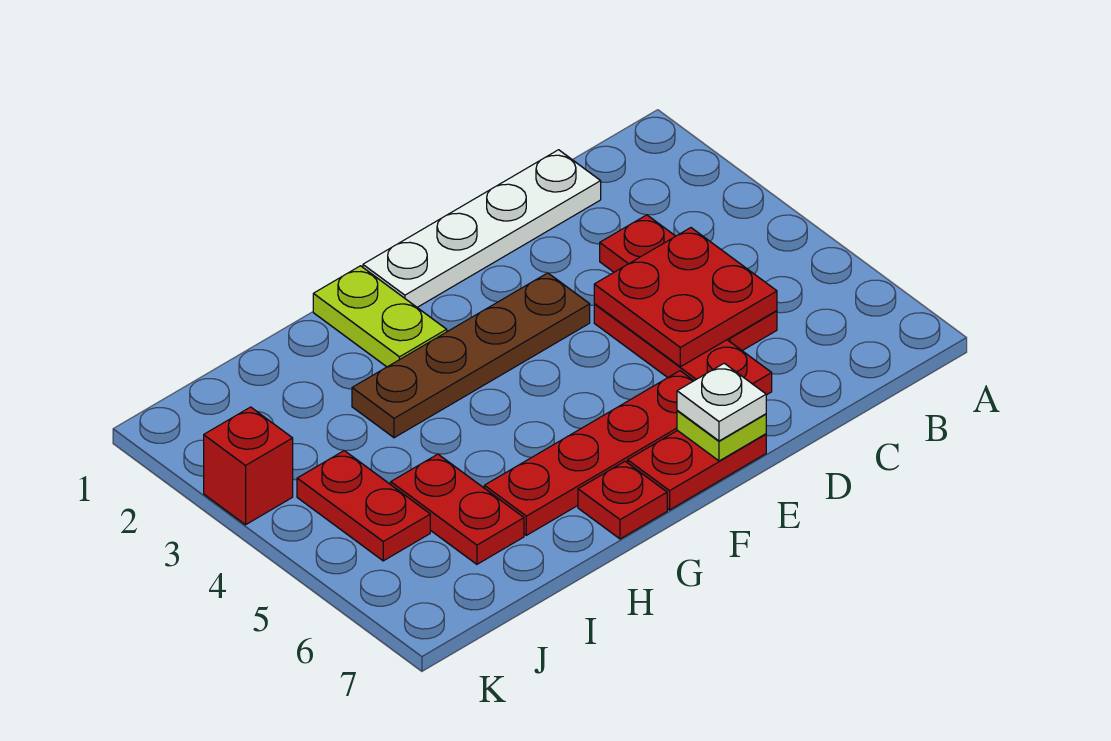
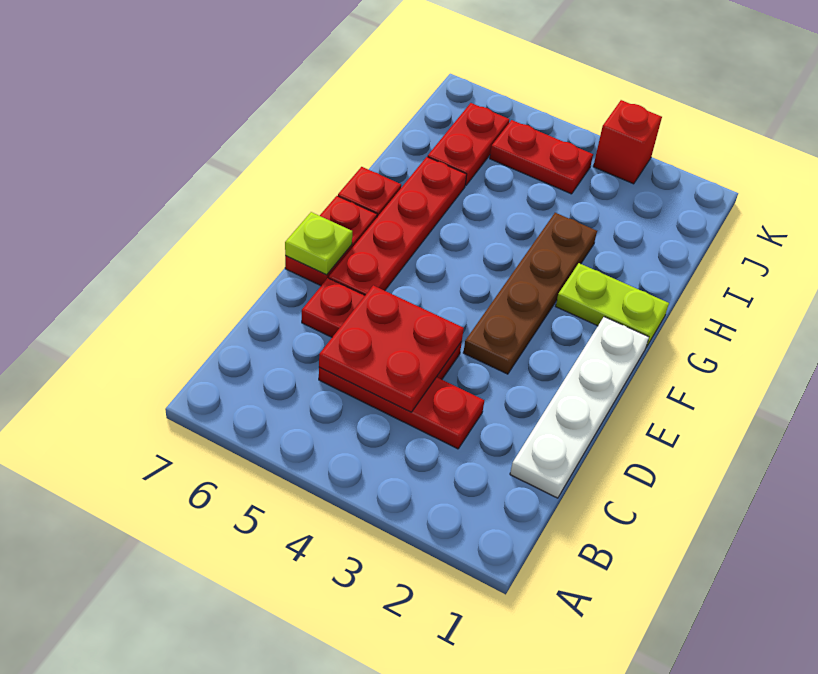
white 1x1 plate [677,363,766,441] -> none
red 1x2 plate [391,454,524,564] -> red 1x2 plate turned to [428,103,509,186]

